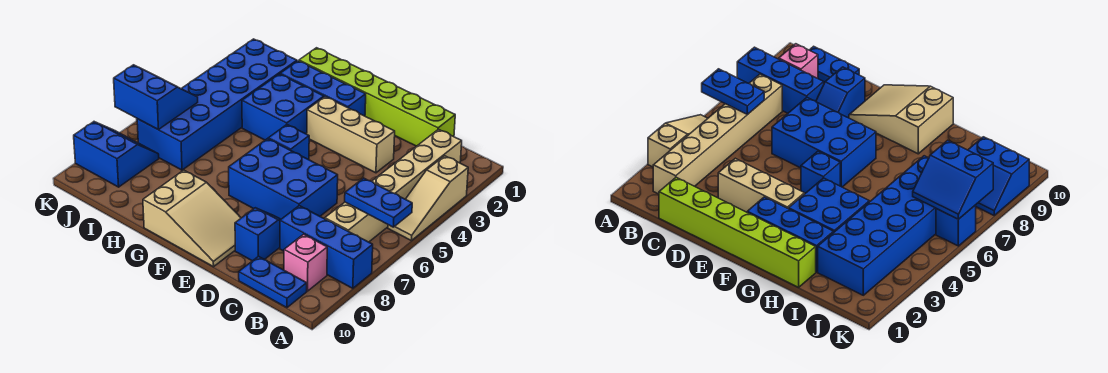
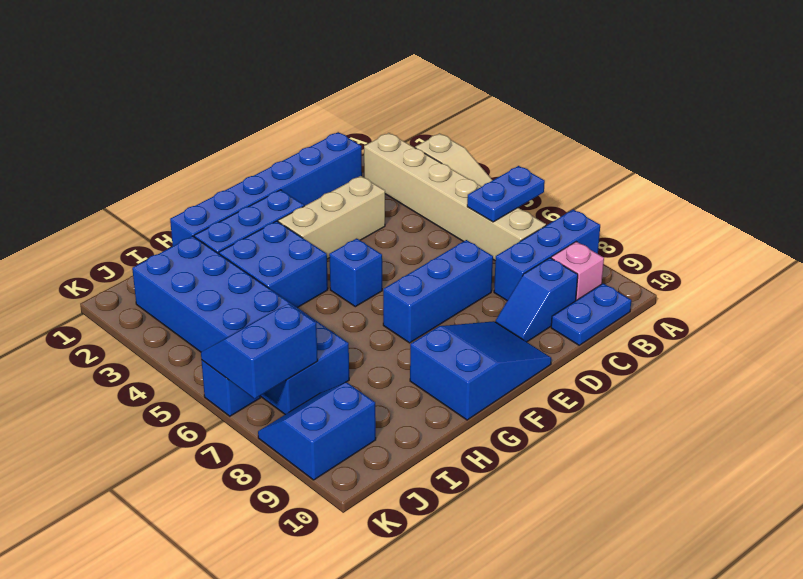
lime 1x6 brick [299,48,455,146] -> blue 1x6 brick [170,132,362,246]
blue 2x3 brick [229,139,338,219] -> blue 1x3 brick [383,240,493,343]
blue 1x2 slope [235,208,281,261] -> blue 1x2 slope turned to [495,258,578,342]
tan 2x3 slope [143,170,241,267] -> blue 2x3 slope [410,321,551,420]

